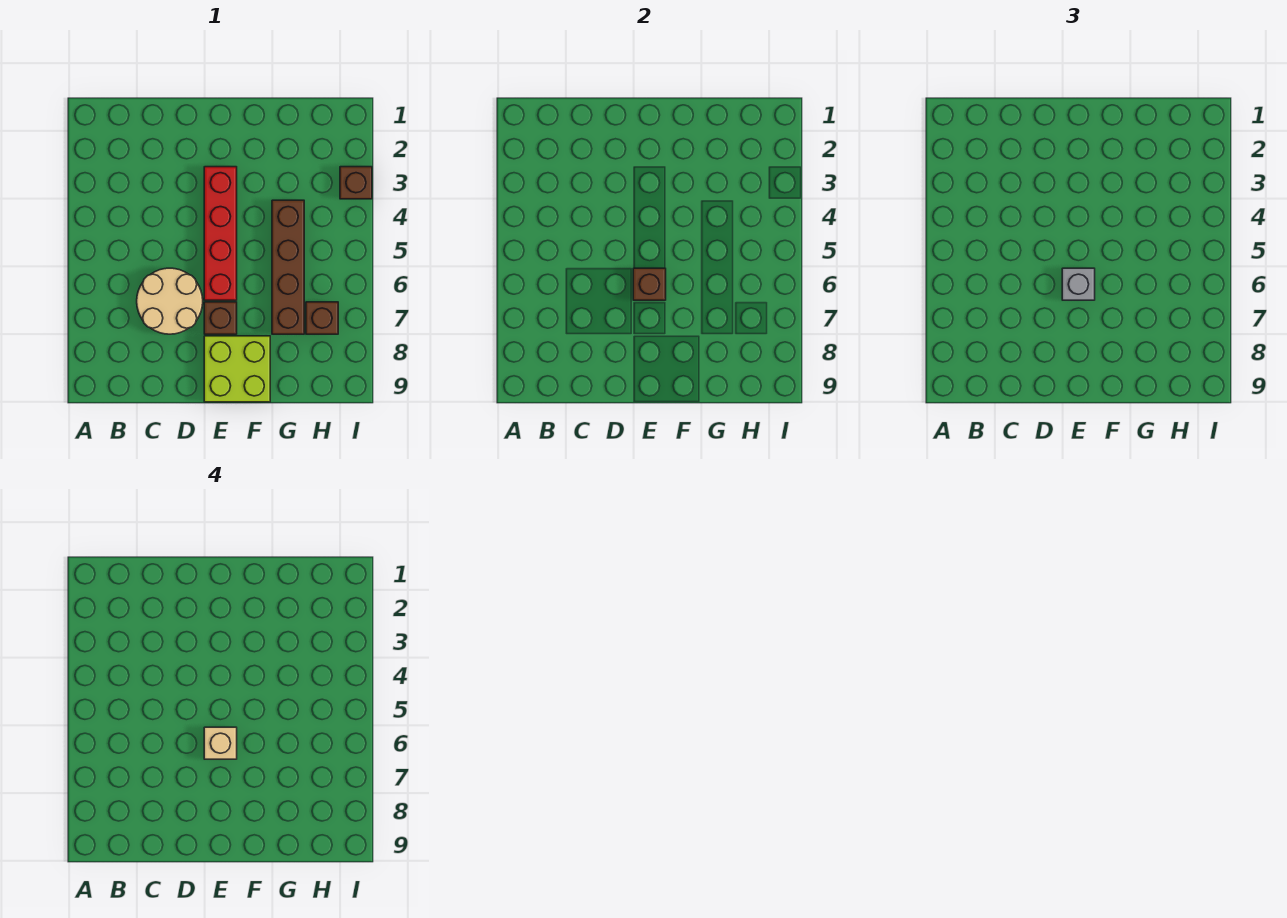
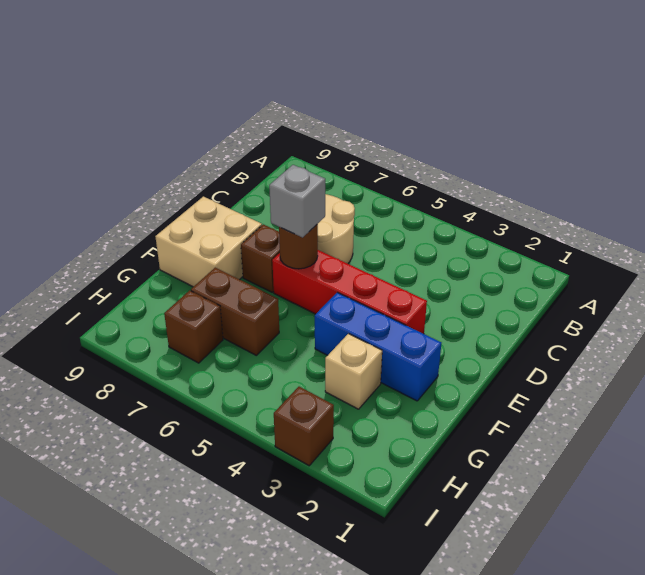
brown 1x1 brick [633,268,666,300] -> brown 1x1 round brick [279,224,318,269]
tan 1x1 brick [204,727,237,759] -> tan 1x1 brick moved to [325,334,382,409]
lime 2x2 brick [204,336,270,402] -> tan 2x2 brick [155,197,262,287]
none -> blue 1x3 brick [315,292,441,401]
brown 1x4 brick [272,200,304,334] -> brown 1x2 brick [191,268,279,355]

